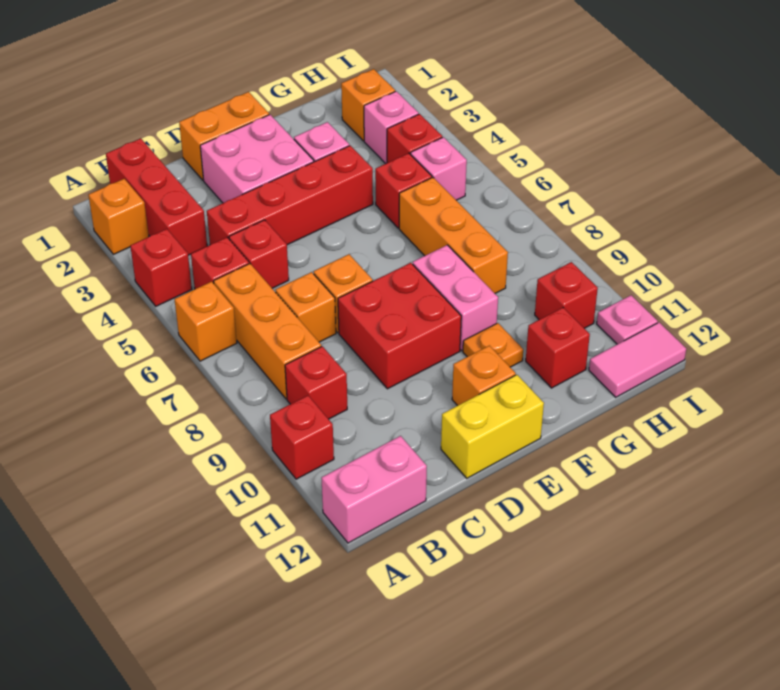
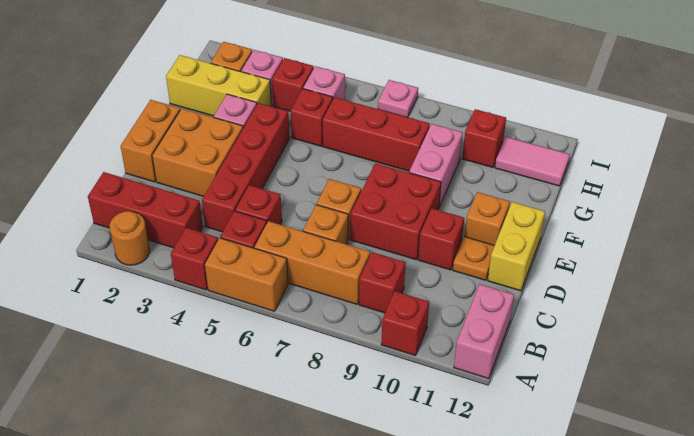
orange 1x1 brick [88,179,149,254] -> orange 1x1 round brick [110,211,150,265]
orange 1x1 brick [174,282,237,361] -> orange 1x2 brick [205,238,288,311]
pink 2x2 brick [200,115,314,203] -> orange 2x2 brick [152,109,243,197]
pink 1x2 brick [413,245,498,350] -> pink 1x2 brick turned to [409,124,463,207]
orange 1x1 plate [463,323,523,367] -> orange 1x1 plate moved to [453,236,495,280]
none -> yellow 1x3 brick [166,55,272,116]
orange 1x3 brick [399,178,508,293] -> red 1x3 brick [323,97,430,171]
red 1x1 brick [526,308,590,388] -> red 1x1 brick moved to [418,208,464,270]
pink 1x2 tile [589,322,686,397] -> pink 1x2 tile turned to [495,137,570,186]
pink 1x1 plate [597,295,658,344] -> pink 1x1 plate moved to [378,80,418,117]

